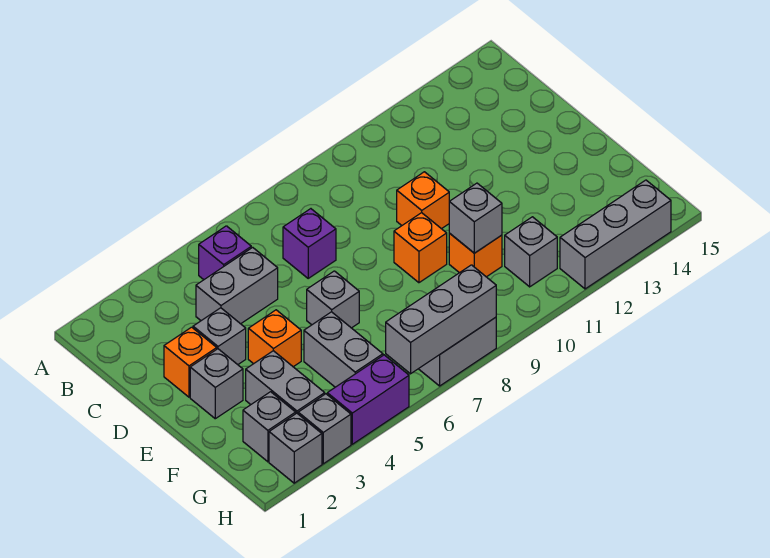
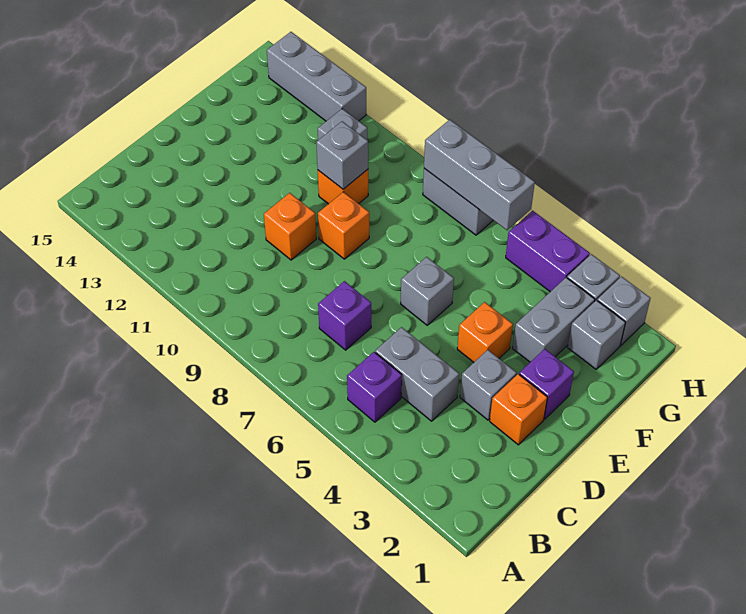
grey 1x1 brick [190,349,243,419] -> purple 1x1 brick [519,349,574,419]
grey 1x2 brick [304,312,383,387] -> none

